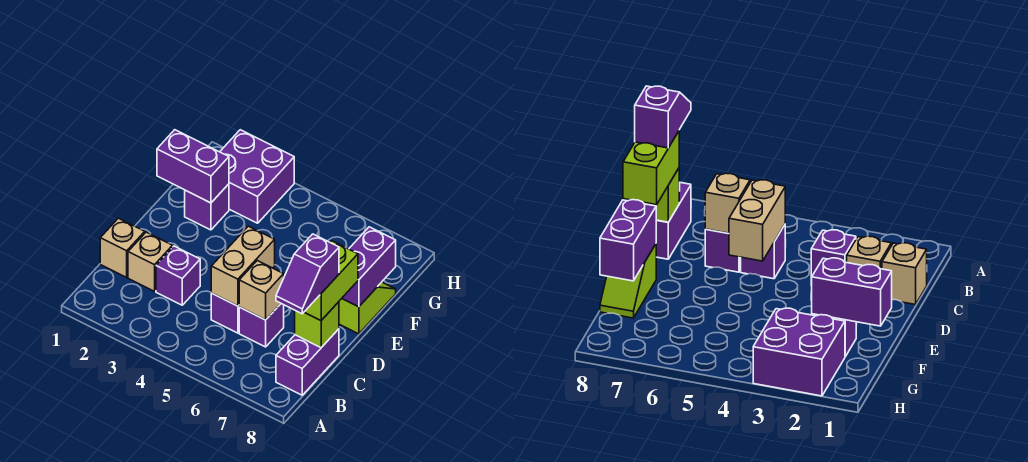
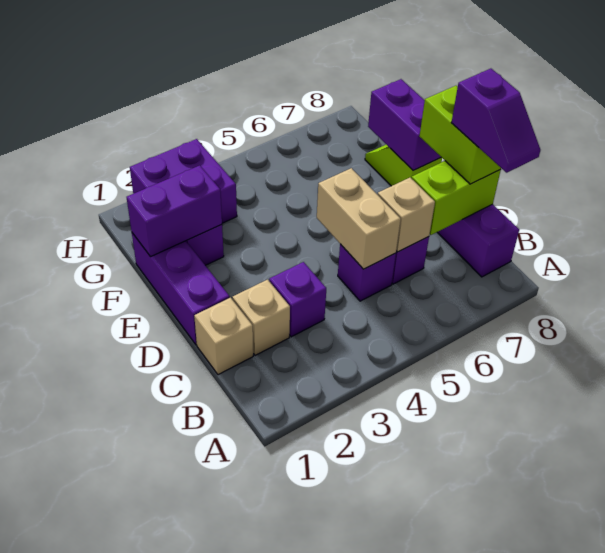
lime 1x1 brick [295,302,339,348] -> lime 1x2 brick [412,161,501,235]
none -> purple 1x3 brick [132,233,230,345]

